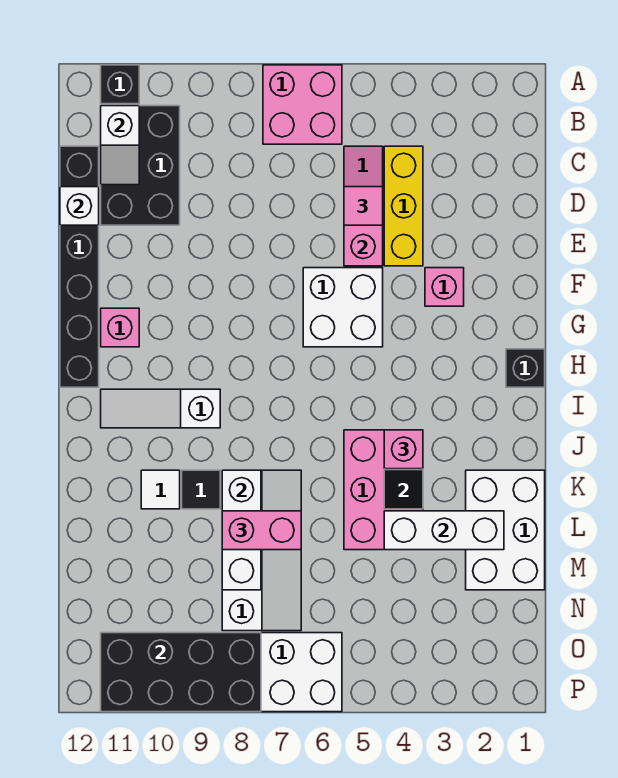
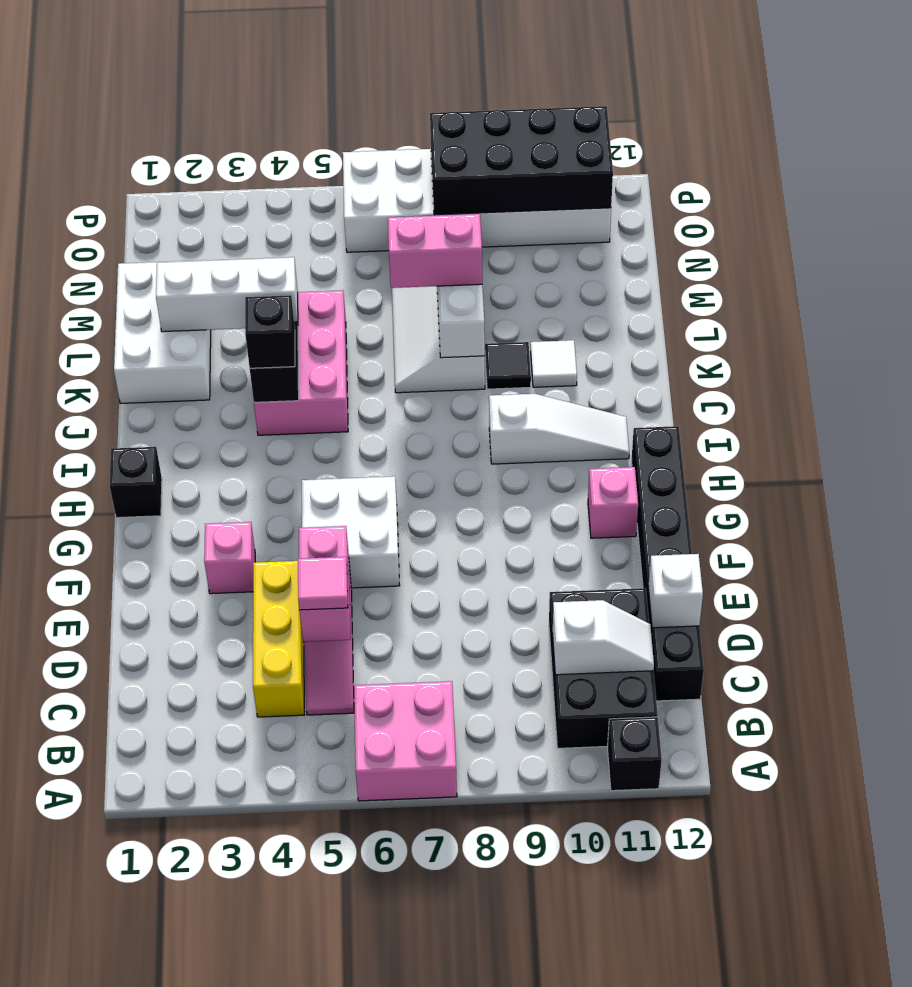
white 1x2 slope [101,106,139,185] -> white 1x2 slope turned to [553,600,654,675]
pink 1x1 brick [384,430,423,469] -> black 1x1 brick [245,295,295,368]

